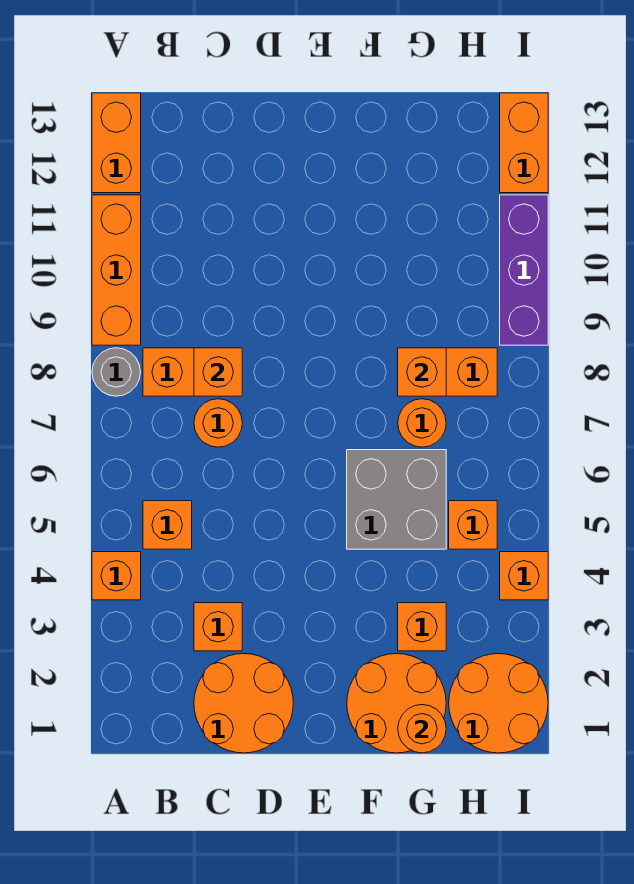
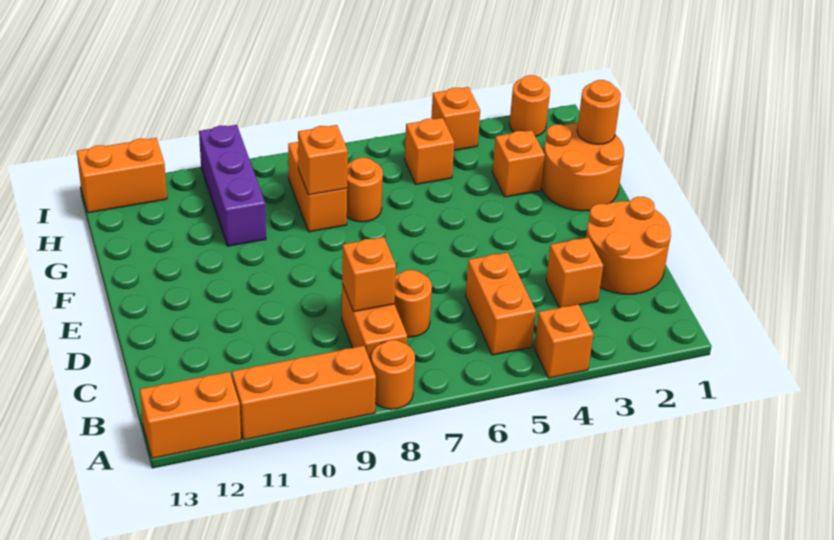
grey 1x1 round brick [92,348,140,396] -> orange 1x1 round brick [371,340,415,409]
orange 1x1 brick [143,501,192,549] -> orange 1x2 brick [466,252,536,355]
grey 2x2 brick [347,450,446,549] -> none
orange 2x2 round brick [449,654,548,753] -> orange 1x1 round brick [509,75,550,136]
purple 1x3 brick [500,195,548,345] -> purple 1x3 brick turned to [199,125,266,246]

